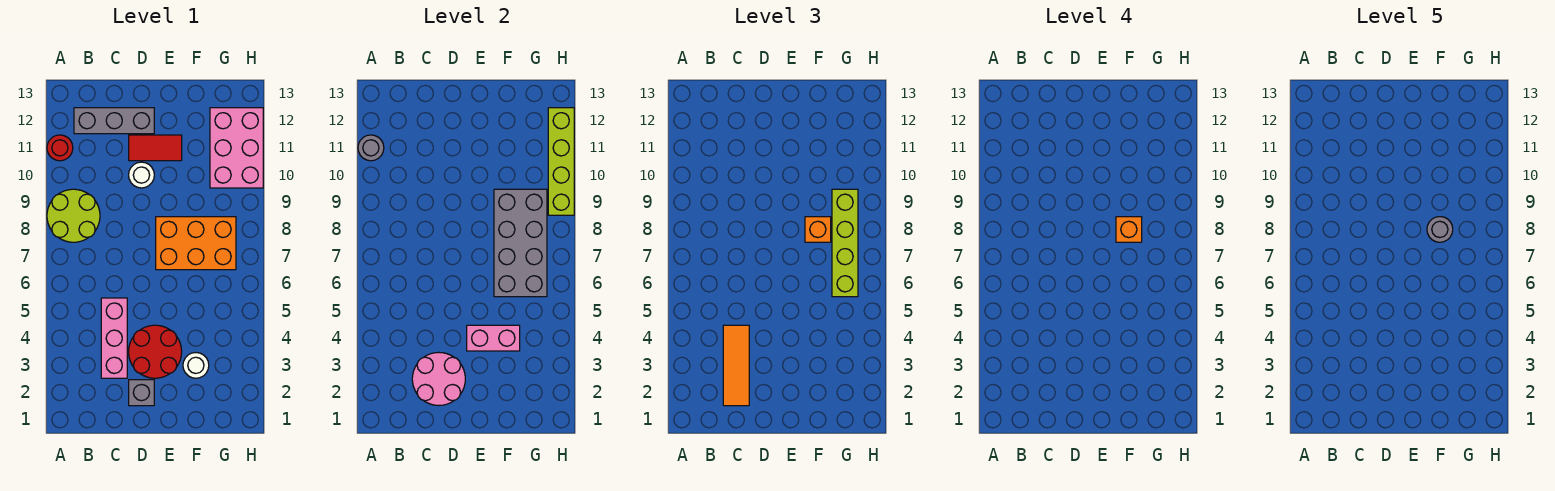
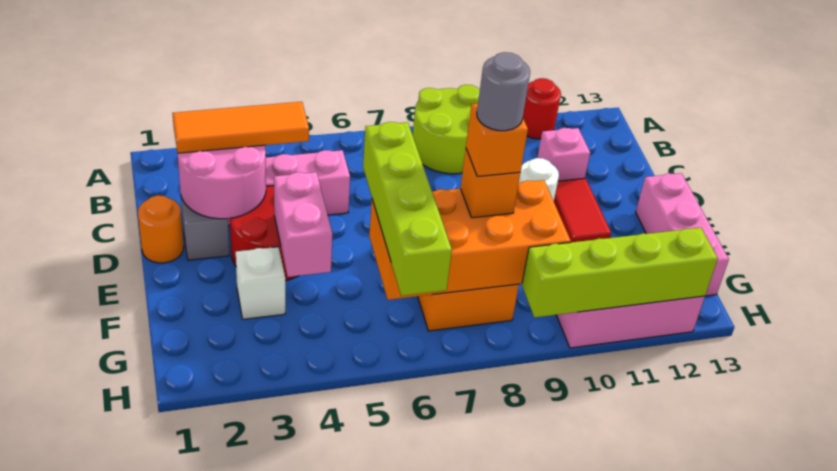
grey 1x1 round brick [358,135,384,161] -> none
grey 1x3 brick [74,108,154,134] -> none
none -> pink 1x1 brick [538,128,590,181]
none -> orange 1x1 round brick [138,195,184,263]
none -> pink 1x3 brick [636,173,729,296]
white 1x1 round brick [183,353,209,378] -> white 1x1 brick [236,247,285,319]
grey 2x4 brick [494,189,547,297] -> orange 2x4 brick [369,180,571,300]
lime 1x4 brick [832,189,858,297] -> lime 1x4 brick turned to [363,122,452,296]

